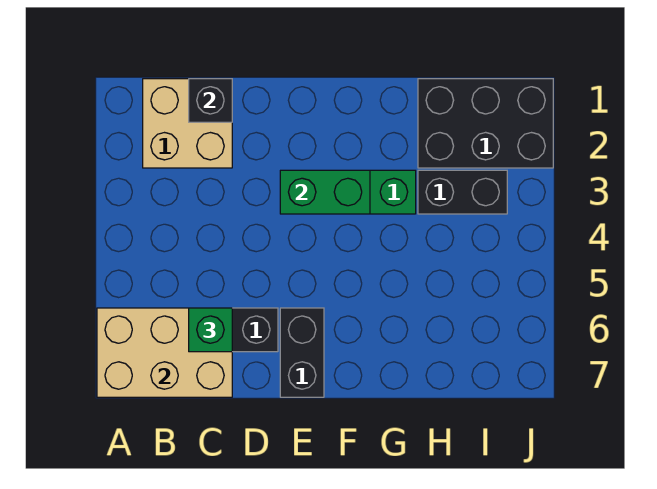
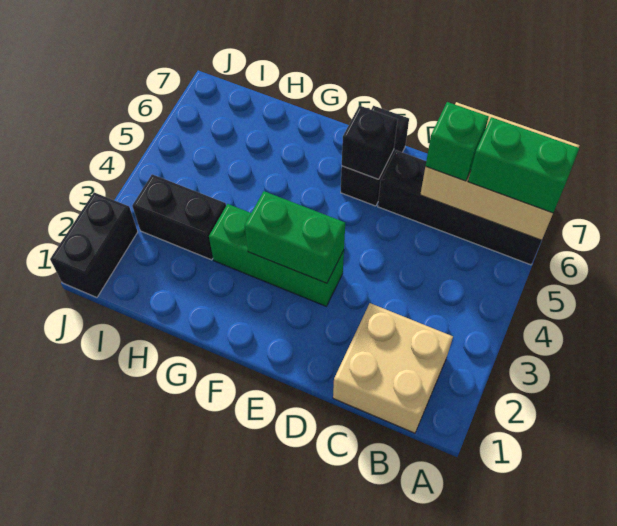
none -> green 1x2 brick [468,117,579,213]
black 1x1 brick [189,79,232,122] -> black 1x1 brick moved to [342,106,398,179]
black 2x3 brick [418,79,553,168] -> black 1x2 brick [50,192,138,298]

